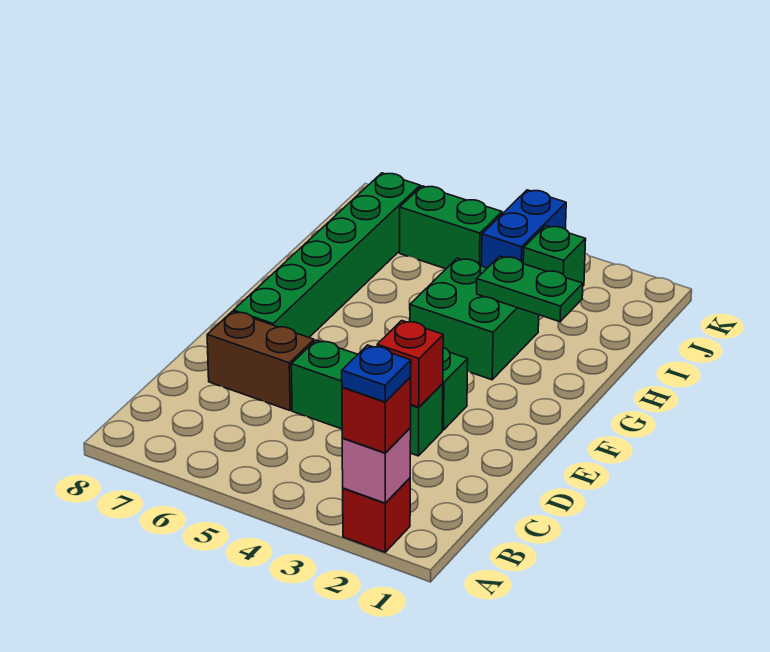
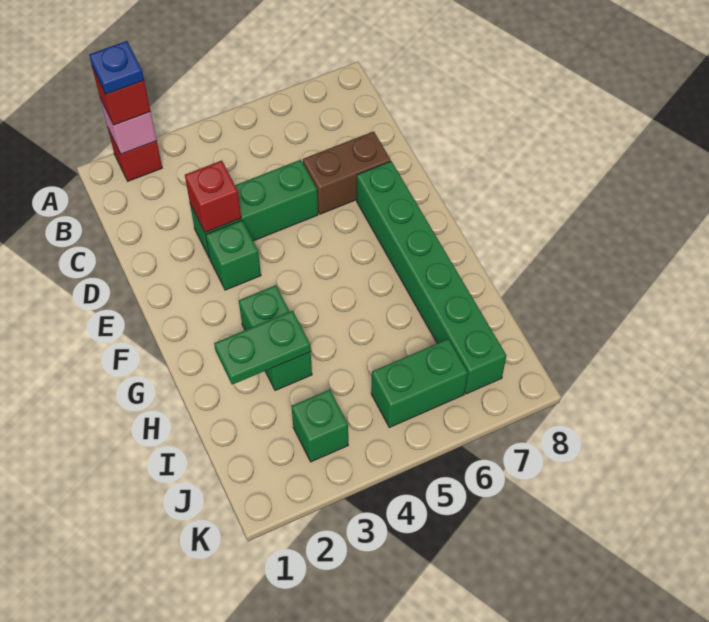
green 2x2 brick [410,258,539,380] -> green 1x2 brick [239,285,312,391]
blue 1x2 brick [481,190,566,268] -> none

